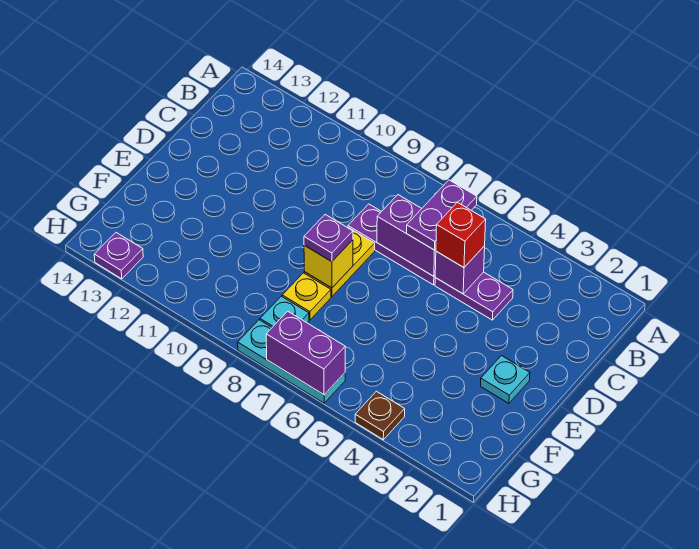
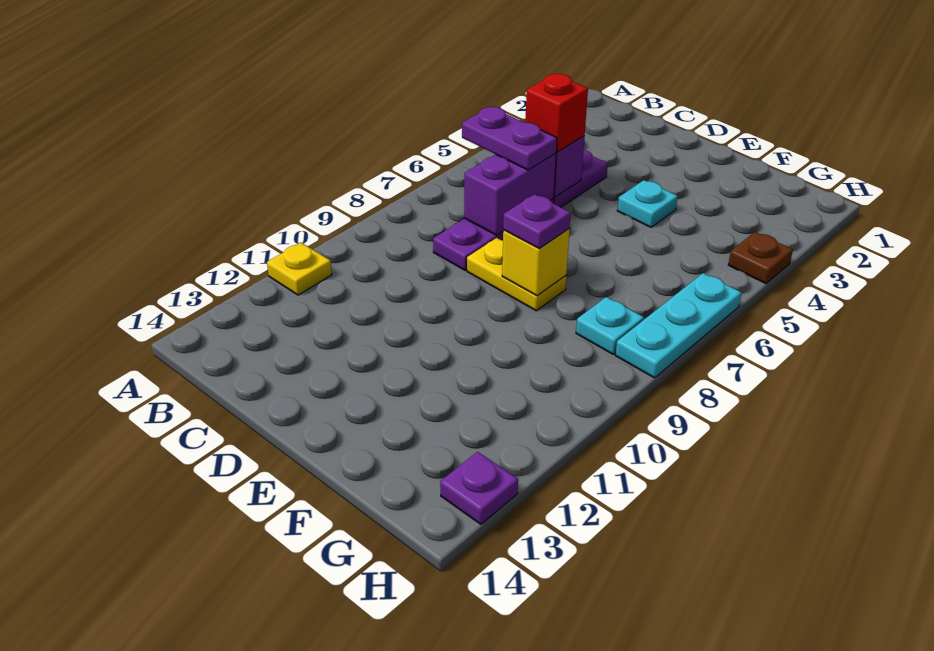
cyan 1x1 plate [481,356,530,403] -> cyan 1x1 plate moved to [617,180,678,227]
yellow 1x1 plate [282,273,331,320] -> yellow 1x1 plate moved to [267,242,332,295]
purple 1x2 brick [266,311,345,395] -> none

